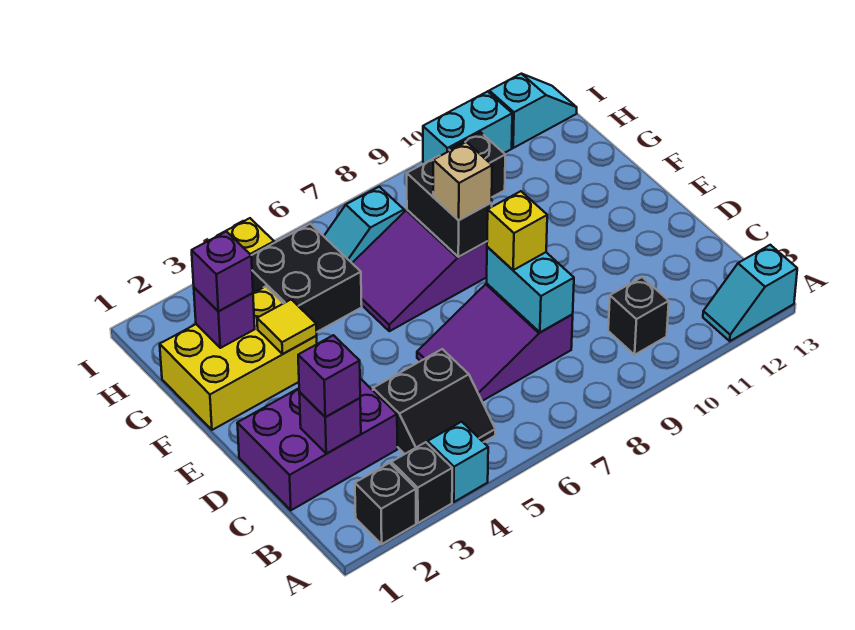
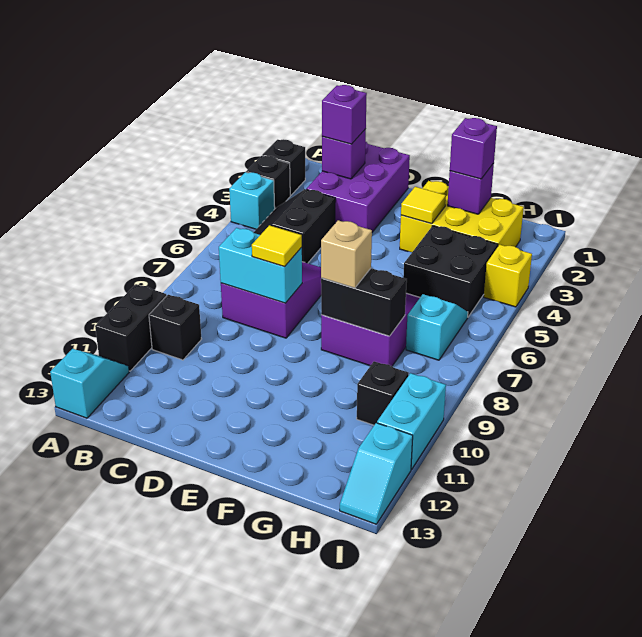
none -> black 1x2 brick [95,284,167,371]
yellow 1x1 brick [487,191,547,270] -> yellow 1x1 tile [252,225,302,267]
yellow 2x3 brick [160,286,317,430] -> yellow 2x3 brick turned to [400,181,524,252]

